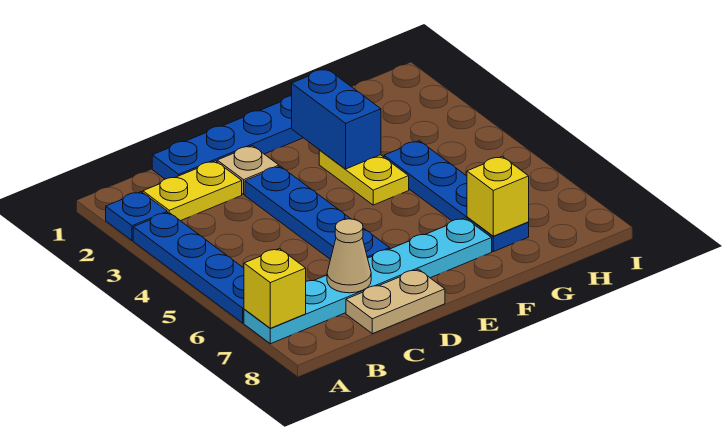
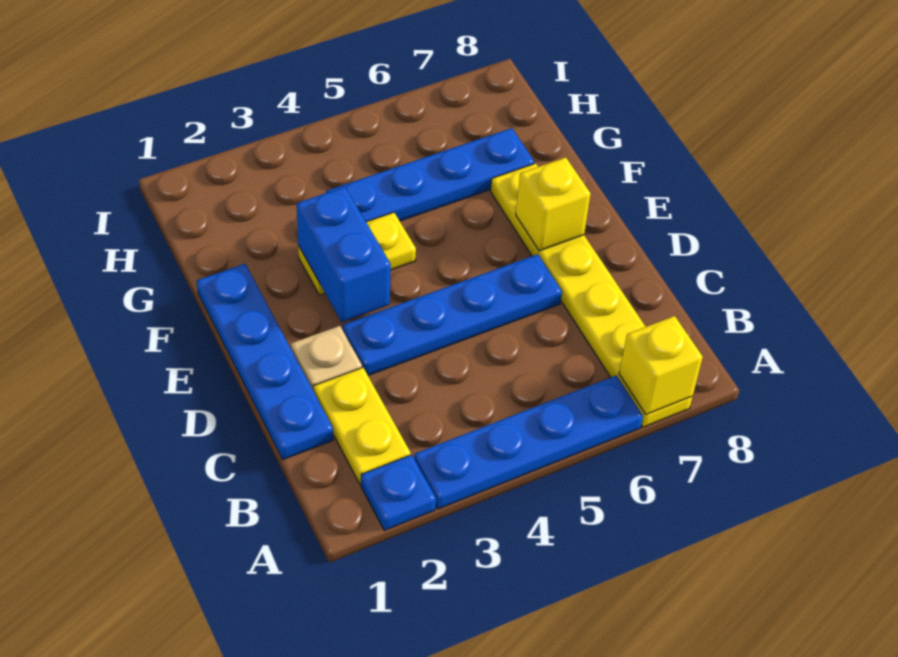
cyan 1x6 plate [244,218,492,344] -> yellow 1x6 plate [490,163,692,427]
tan 1x1 cone [327,219,371,293] -> none
tan 1x2 plate [346,269,445,334] -> none
blue 1x2 brick [292,69,381,169] -> blue 1x2 brick turned to [297,187,391,322]
yellow 1x1 brick [467,156,529,236] -> yellow 1x1 brick moved to [516,157,591,251]

